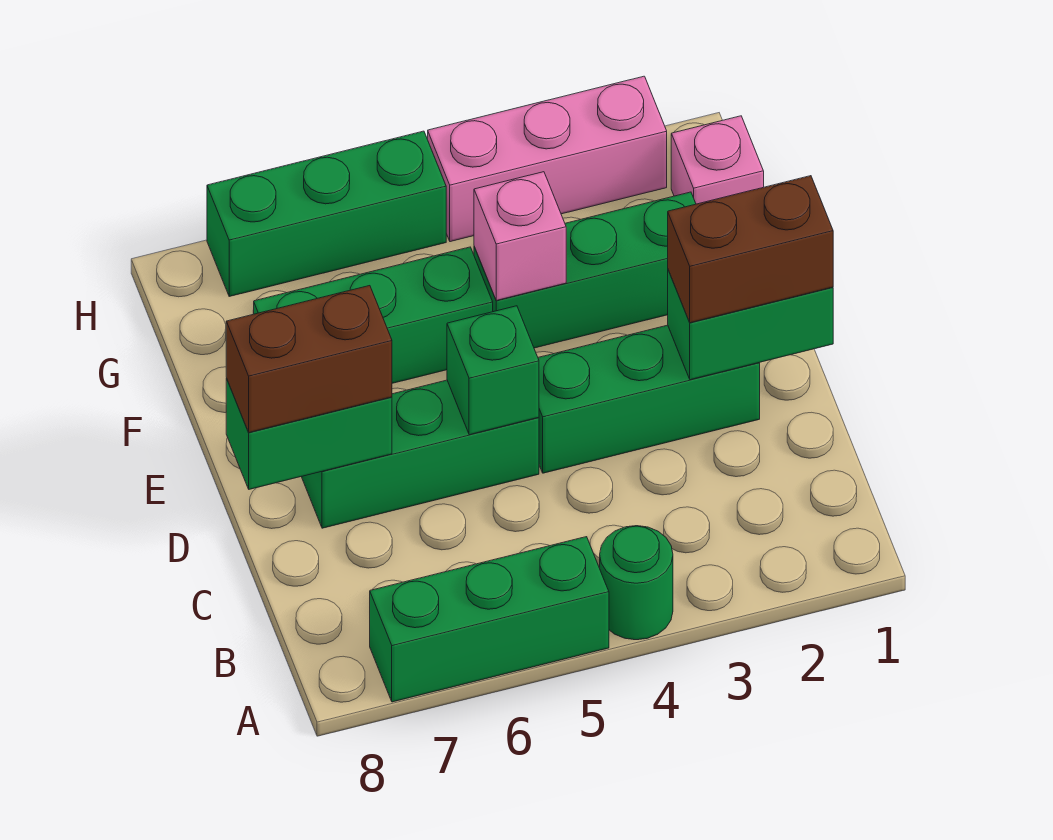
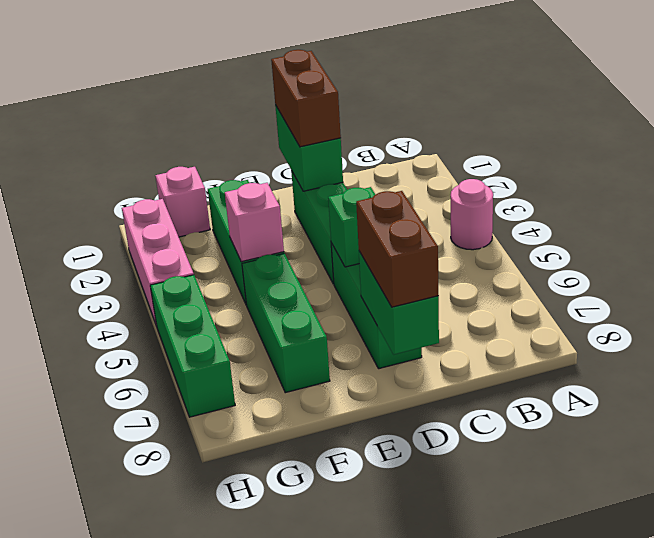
green 1x1 round brick [600,526,673,640] -> pink 1x1 round brick [451,179,493,250]
green 1x3 brick [370,537,609,702] -> none

